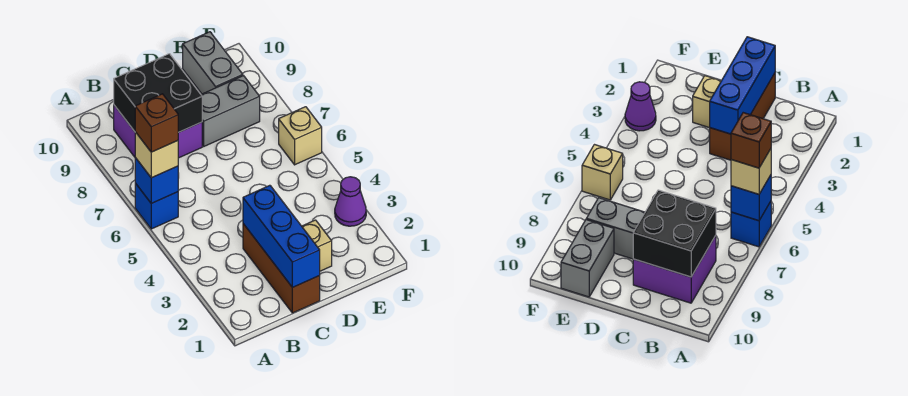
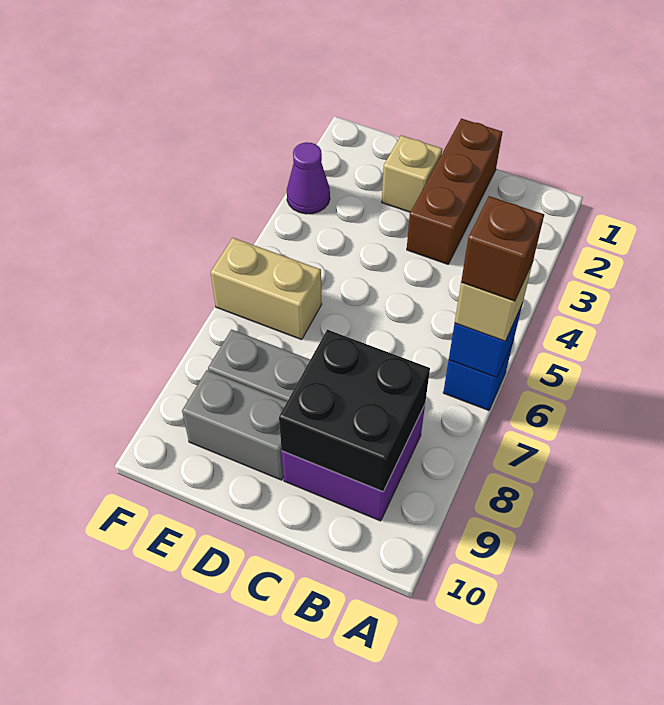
blue 1x3 brick [243,185,320,288] -> none
grey 1x2 brick [183,32,243,94] -> grey 1x2 brick turned to [182,370,287,480]
tan 1x1 brick [279,107,322,165] -> tan 1x2 brick [211,238,322,340]

